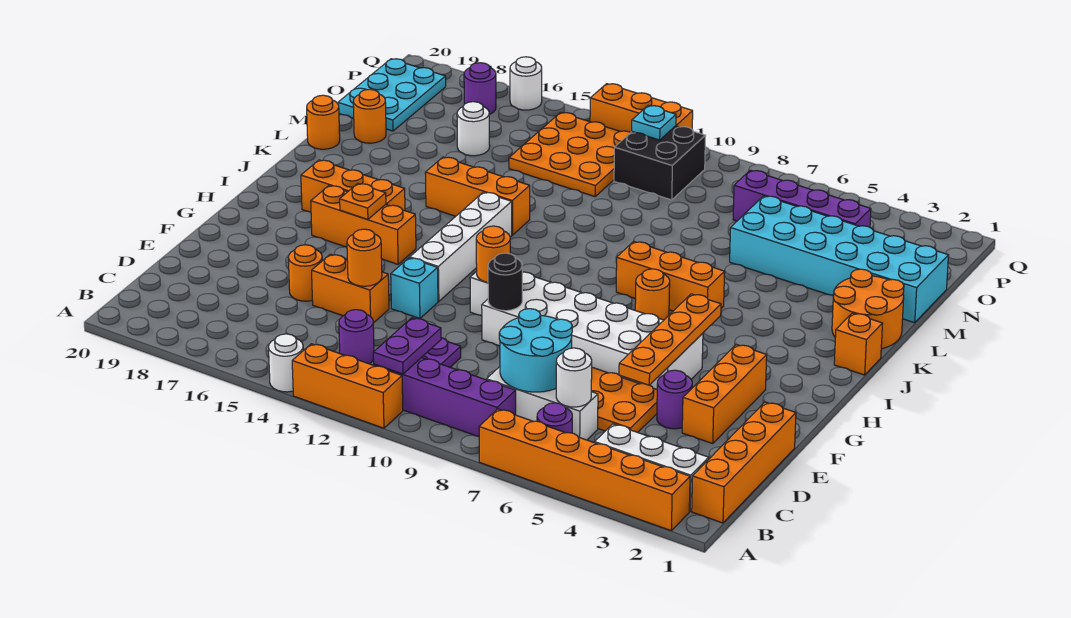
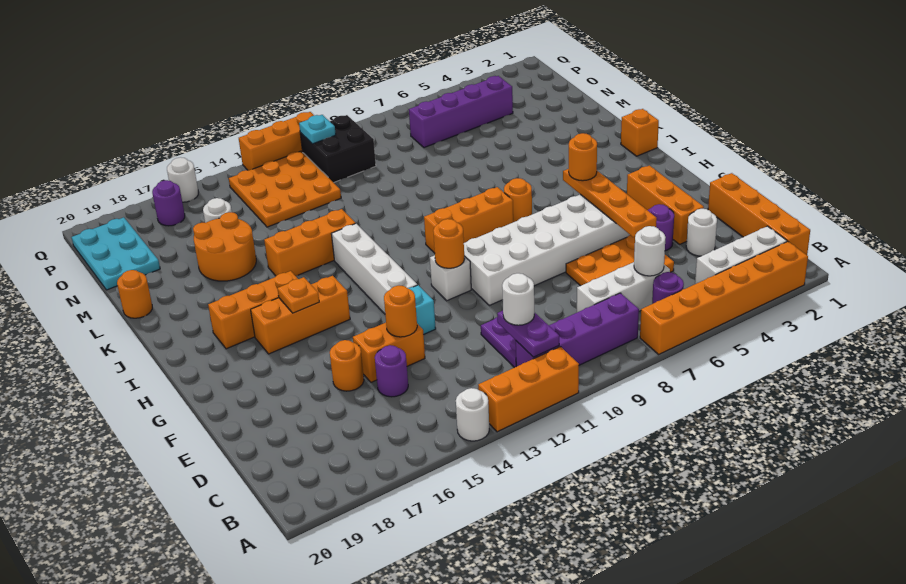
cyan 2x2 round brick [499,309,572,392] -> none
none -> white 1x1 round brick [502,273,534,325]
purple 1x1 round brick [339,310,374,364] -> purple 1x1 round brick moved to [375,345,408,397]
none -> white 1x1 round brick [686,209,717,256]
black 1x1 round brick [488,253,522,311] -> none
orange 1x3 brick [616,241,725,311] -> orange 1x3 brick moved to [424,187,513,253]
orange 2x2 round brick [832,269,904,349] -> orange 2x2 round brick moved to [193,212,256,281]
cyan 2x6 brick [730,196,949,323] -> none
orange 1x1 round brick [353,89,386,143] -> orange 1x1 round brick moved to [569,133,597,181]

